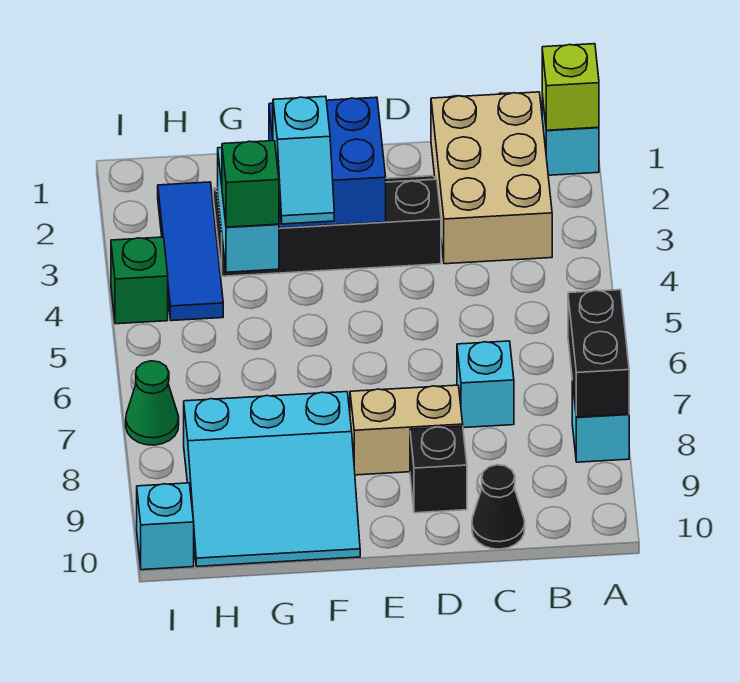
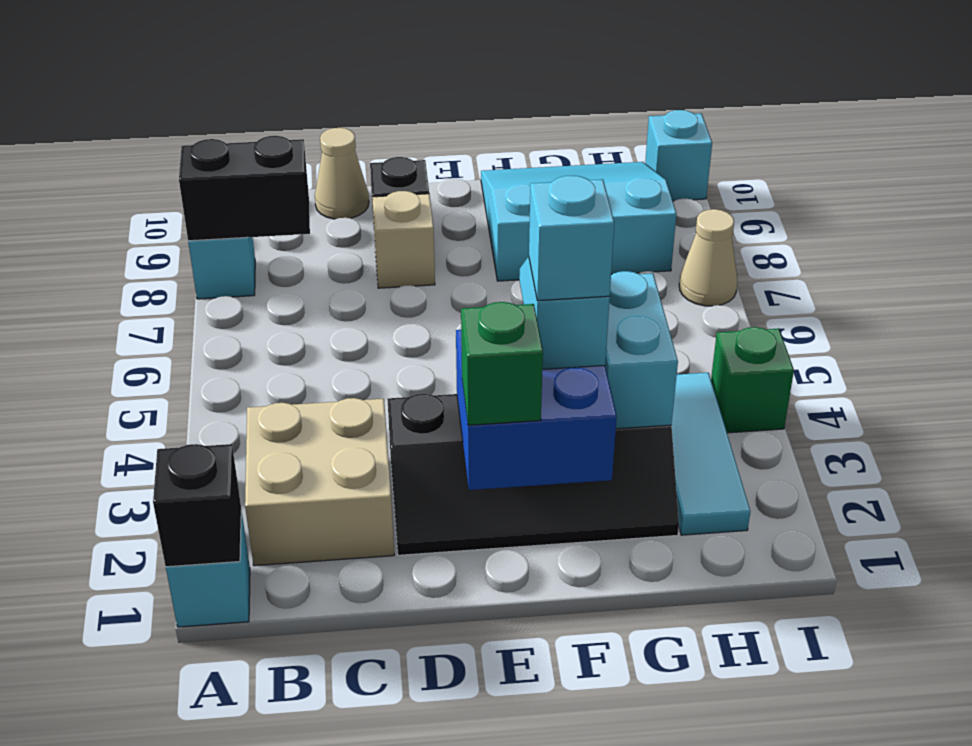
lime 1x1 brick [542,44,599,130] -> black 1x1 brick [153,444,241,567]
black 1x2 brick [568,290,629,417] -> black 1x2 brick turned to [179,136,310,241]
tan 2x3 brick [431,92,552,264] -> tan 2x2 brick [245,398,394,566]
cyan 1x1 brick [457,341,514,428] -> cyan 1x1 brick moved to [529,176,614,301]
black 1x1 cone [472,465,525,549] -> tan 1x1 cone [315,128,369,219]
tan 1x2 brick [350,385,463,475] -> tan 1x1 brick [372,191,435,288]
green 1x1 brick [222,141,279,227] -> green 1x1 brick moved to [461,302,543,425]
blue 1x3 tile [158,182,223,321] -> cyan 1x3 tile [671,373,750,535]
green 1x1 cone [126,361,179,445] -> tan 1x1 cone [679,209,738,306]

